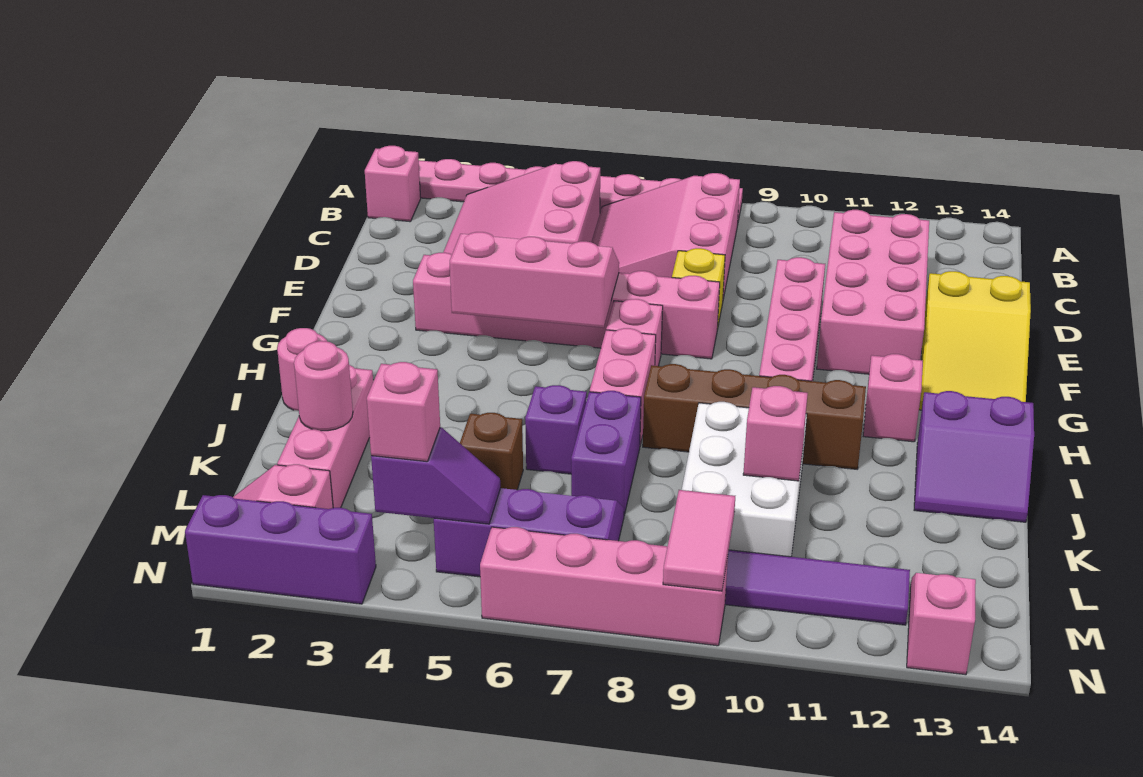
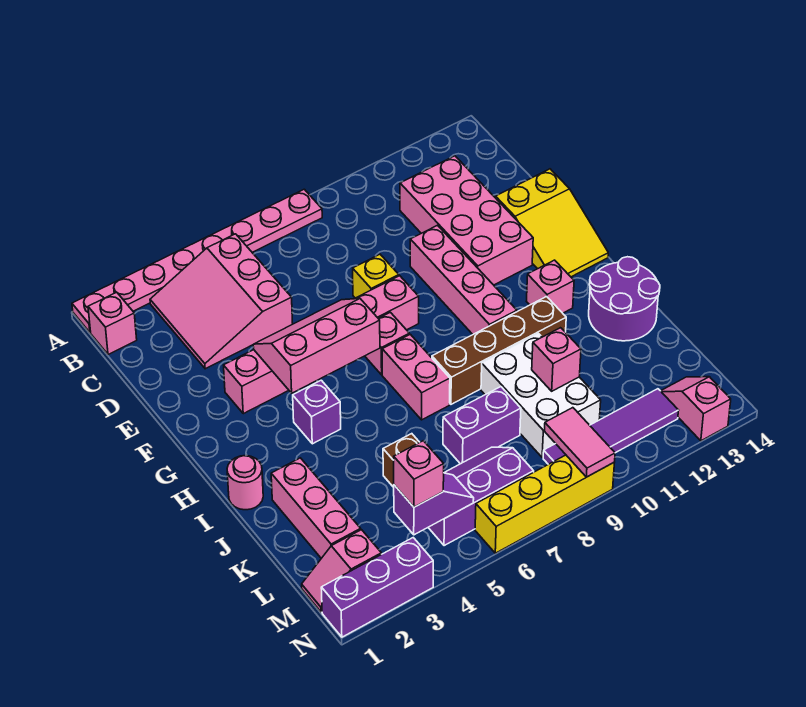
pink 3x3 slope [592,173,740,299] -> none
purple 2x2 slope [914,391,1034,522] -> purple 2x2 round brick [589,257,660,341]
purple 1x1 brick [525,385,587,474] -> purple 1x1 brick moved to [293,380,341,444]
purple 1x2 brick [571,391,641,515] -> purple 1x2 brick turned to [443,387,521,464]
pink 1x1 round brick [294,341,353,431] -> none
pink 1x4 brick [480,527,728,646] -> yellow 1x4 brick [475,455,615,553]

